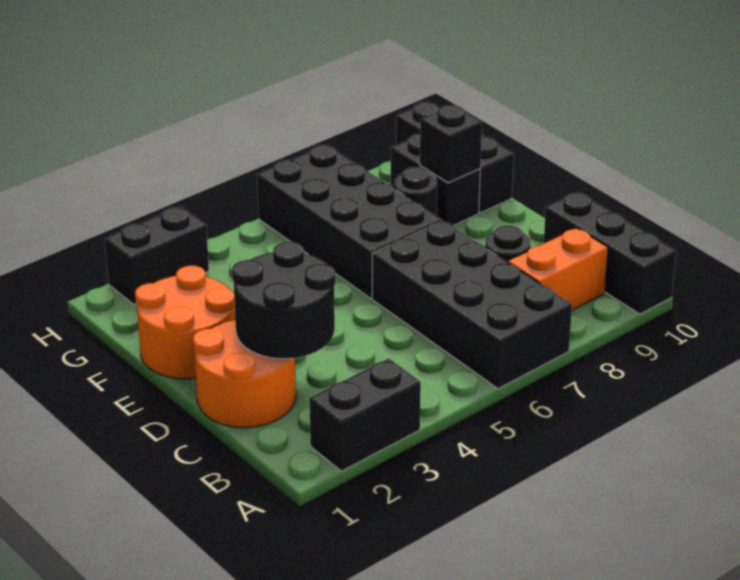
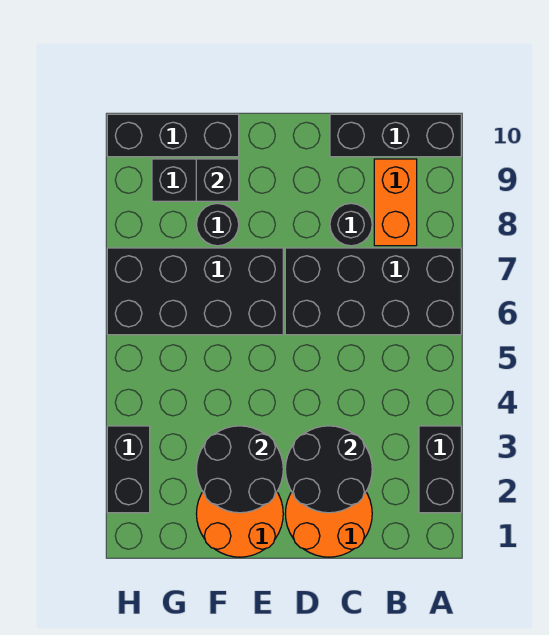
none -> black 2x2 round brick [196,426,283,513]

